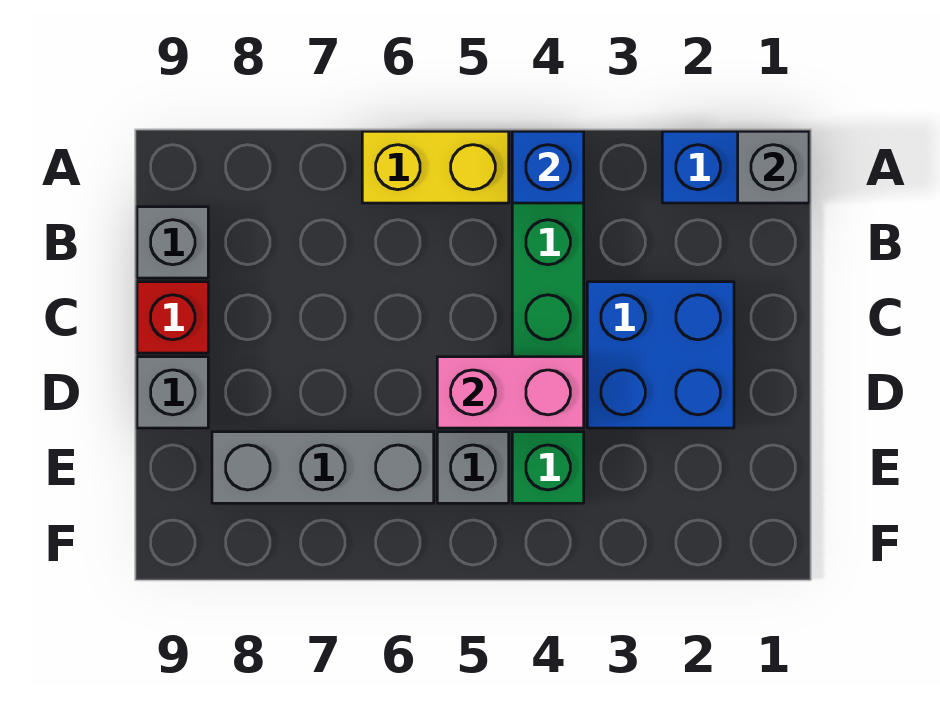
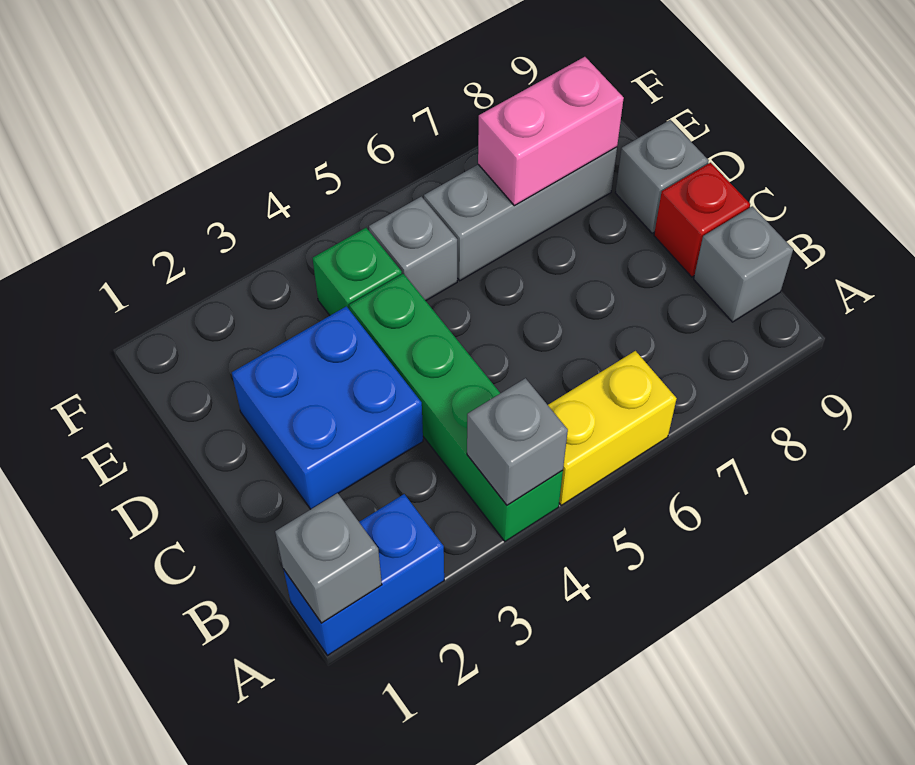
blue 1x1 brick [512,131,584,203] -> grey 1x1 brick [467,378,568,505]
pink 1x2 brick [437,357,584,428] -> pink 1x2 brick moved to [478,57,624,206]

